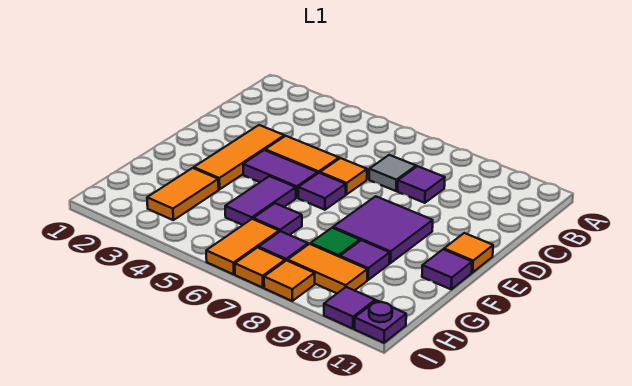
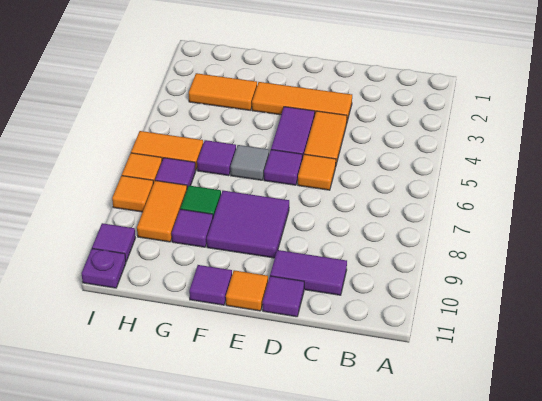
grey 1x1 tile [369,155,416,191] -> grey 1x1 tile moved to [231,145,269,180]
purple 1x1 tile [398,166,445,203] -> purple 1x1 tile moved to [263,276,304,317]
purple 1x2 tile [225,176,296,225] -> purple 1x2 tile moved to [270,250,347,295]

